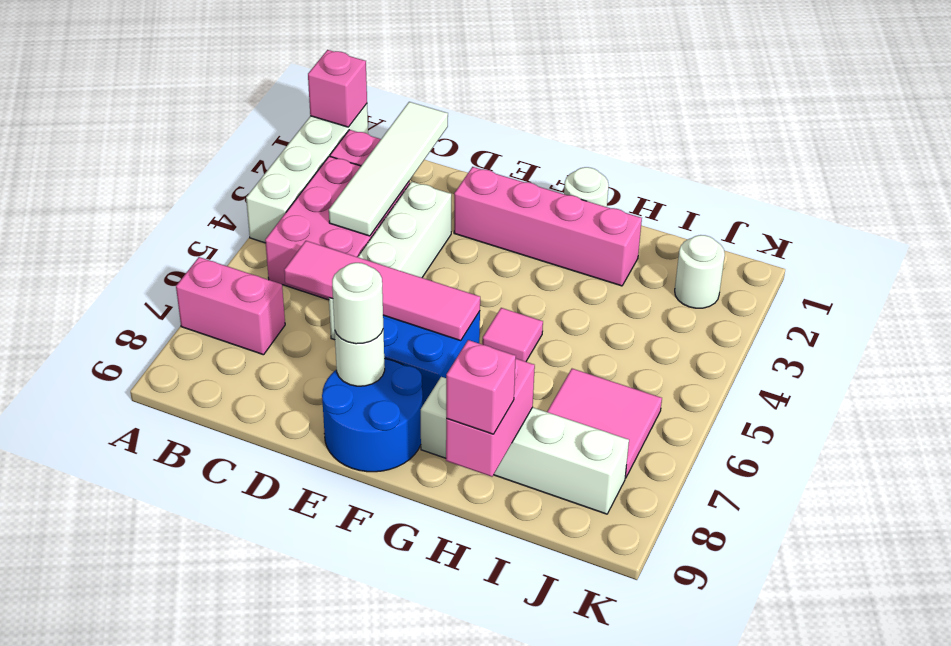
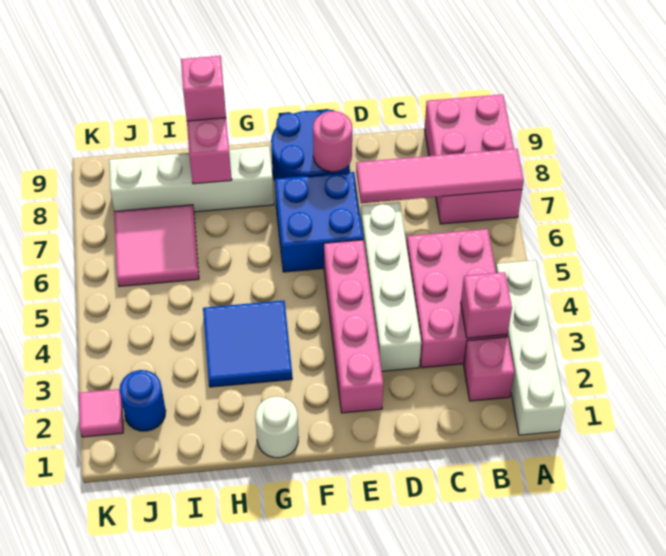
pink 1x1 brick [308,50,367,127] -> pink 1x1 brick moved to [461,272,512,338]
pink 1x2 brick [176,257,285,355] -> pink 2x3 brick [424,94,522,224]
white 1x4 tile [329,102,448,236] -> none
pink 1x4 tile [284,241,480,341] -> pink 1x4 tile moved to [356,149,524,203]
pink 1x4 brick [454,167,642,286] -> pink 1x4 brick turned to [324,240,383,413]
white 1x1 round brick [335,330,385,386] -> pink 1x1 round brick [313,111,352,172]
white 1x1 round brick [332,263,383,344] -> none
none -> blue 2x2 tile [203,300,292,387]
pink 1x1 tile [482,308,543,362] -> pink 1x1 tile moved to [79,389,123,437]
white 1x1 round brick [675,235,725,308] -> blue 1x1 round brick [119,370,166,431]

